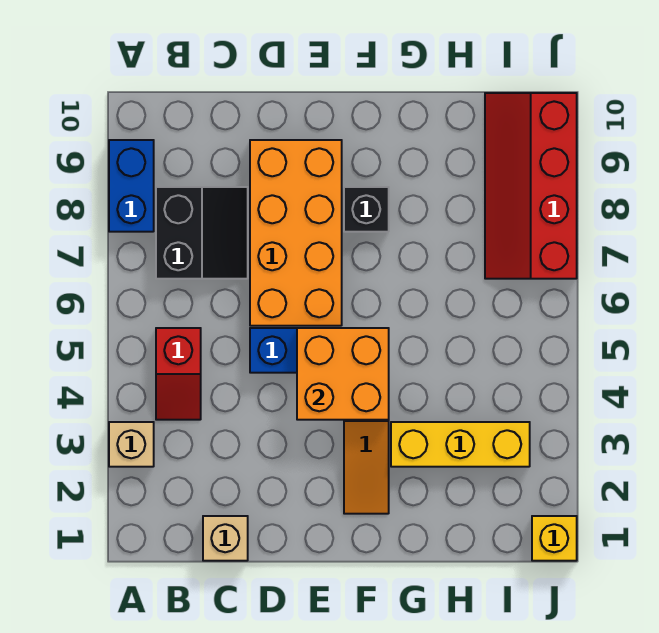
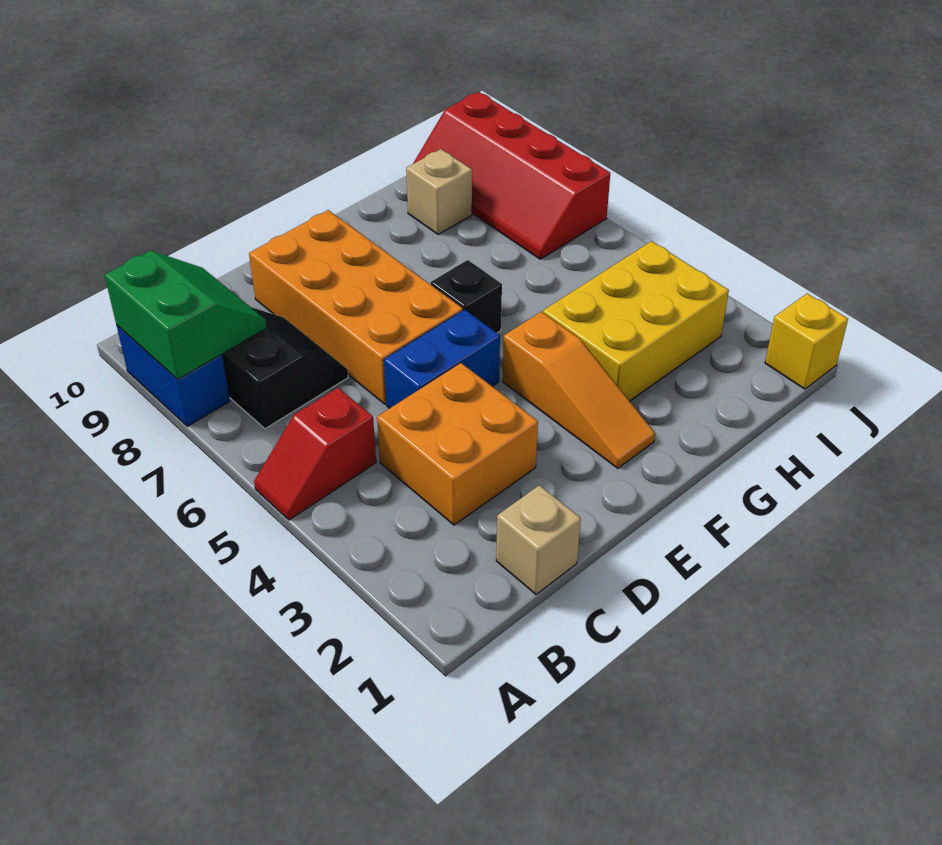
tan 1x1 brick [109,422,154,467] -> tan 1x1 brick moved to [406,149,472,234]
none -> green 2x2 slope [105,251,267,379]
red 1x2 slope [156,328,201,420] -> red 1x2 slope turned to [254,388,376,520]
orange 2x2 brick [297,328,389,420] -> orange 2x2 brick moved to [377,363,538,525]
black 1x1 brick [344,187,389,232] -> black 1x1 brick moved to [430,260,502,333]
yellow 1x3 brick [391,422,530,467] -> yellow 2x3 brick [543,241,729,401]

